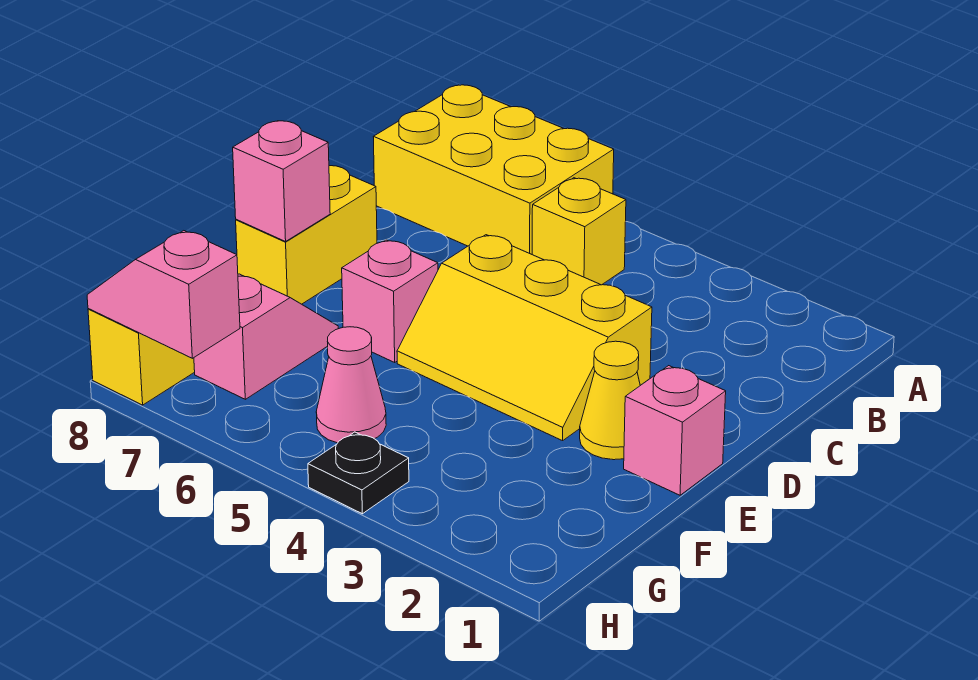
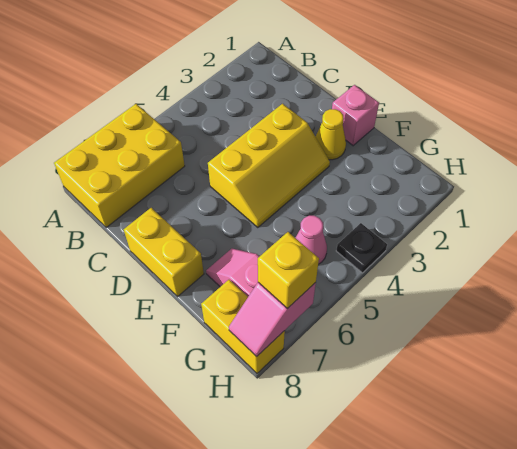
yellow 1x1 brick [532,178,626,285] -> yellow 1x1 brick moved to [258,232,319,309]
pink 1x1 brick [342,240,438,362] -> none
pink 1x1 brick [233,121,330,242] -> none

